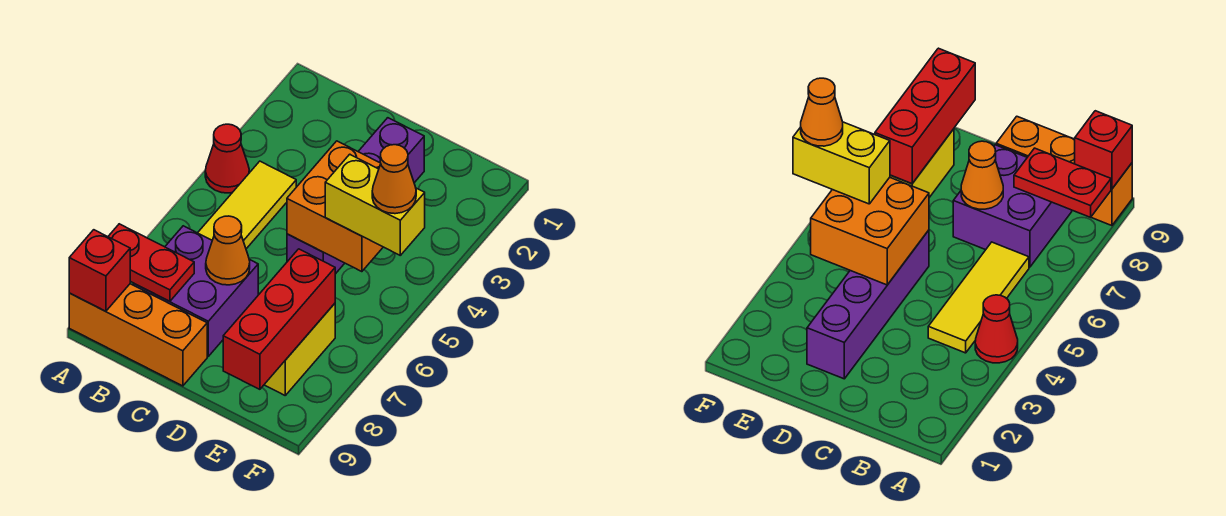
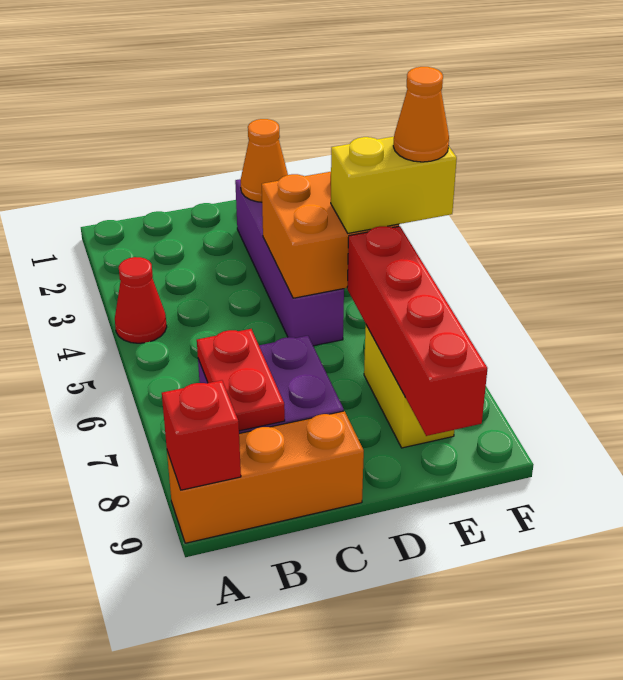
red 1x2 plate [108,224,194,301] -> red 1x2 plate turned to [197,329,285,431]
yellow 1x3 tile [198,161,296,249] -> none
orange 1x1 cone [206,216,250,285] -> orange 1x1 cone moved to [241,119,288,202]
red 1x3 brick [223,249,335,389] -> red 1x4 brick [347,226,487,436]

